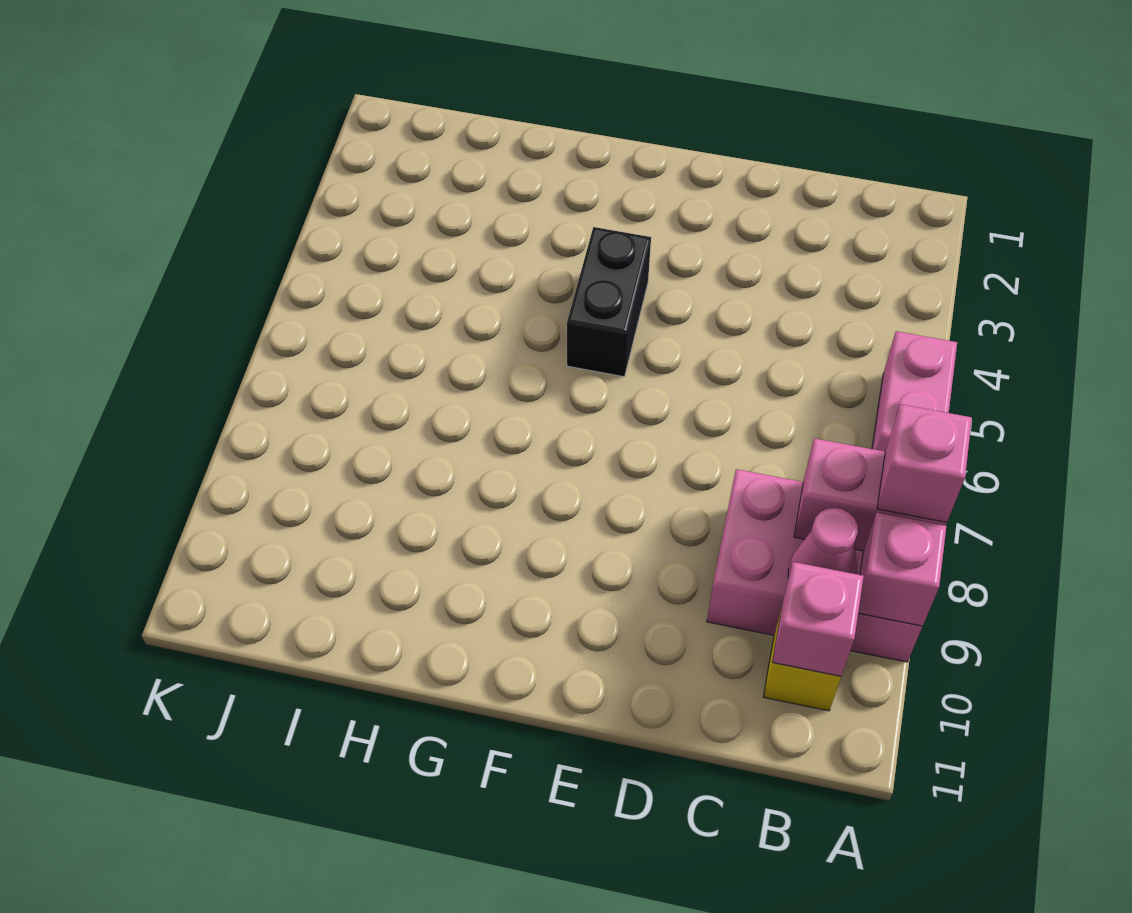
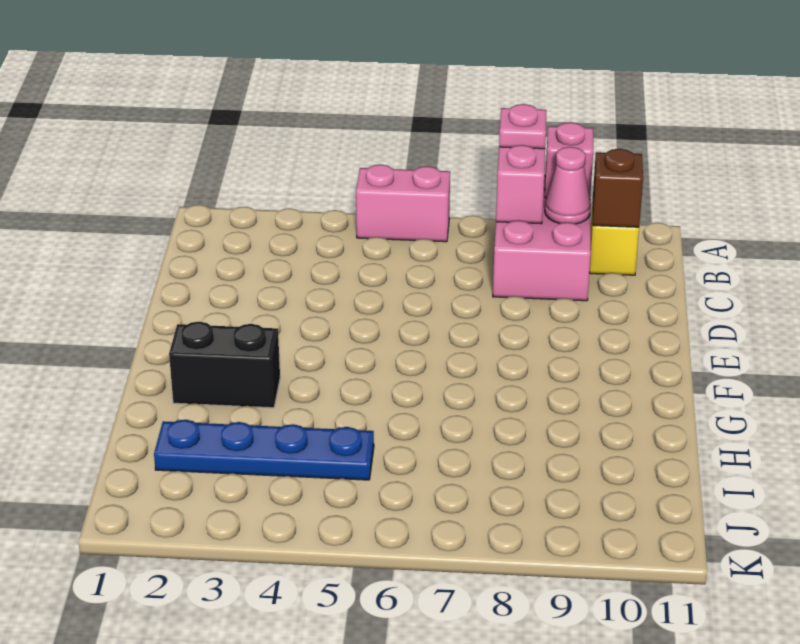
pink 1x1 brick [877,404,972,522] -> pink 1x1 plate [499,104,546,149]
pink 1x1 brick [772,562,864,676] -> brown 1x1 brick [593,149,643,227]
black 1x2 brick [567,227,651,377] -> black 1x2 brick moved to [169,322,280,408]
none -> blue 1x4 plate [154,420,374,480]

